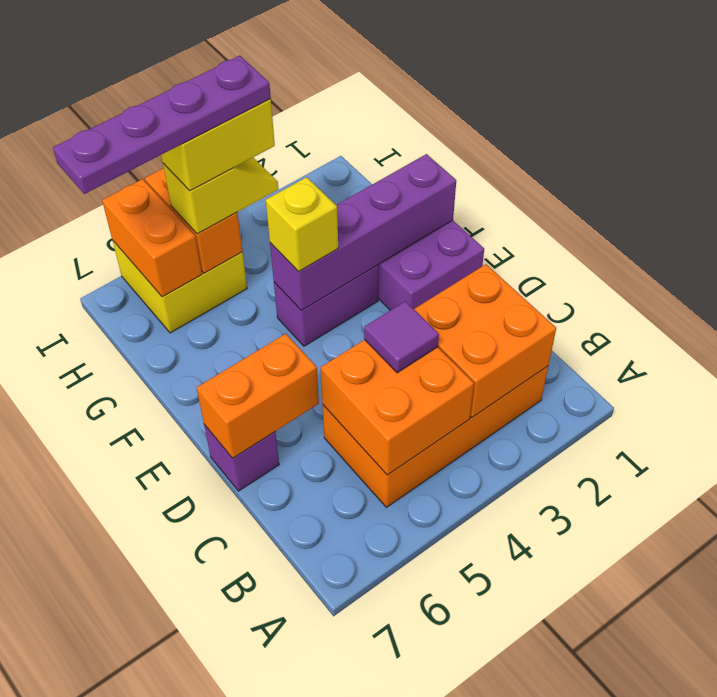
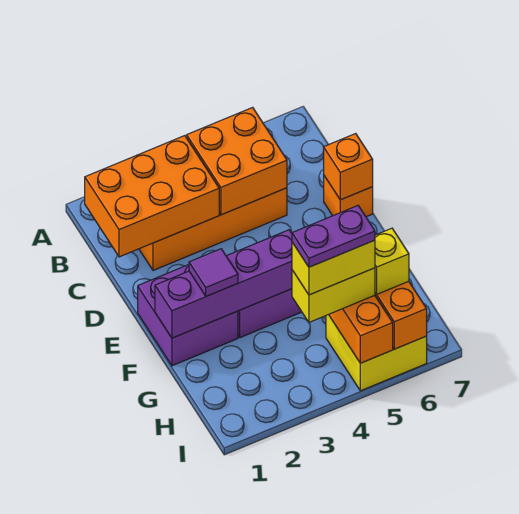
orange 2x2 brick [414,264,556,418] -> orange 2x3 brick [85,136,219,257]
purple 1x1 tile [364,301,439,373] -> purple 1x1 tile moved to [189,249,238,296]
orange 1x2 brick [197,334,319,458] -> orange 1x1 brick [324,134,373,200]
purple 1x1 brick [204,425,279,491] -> orange 1x1 brick [324,176,373,217]
yellow 1x1 brick [266,177,338,271] -> yellow 1x1 brick moved to [375,228,409,294]
yellow 1x2 slope [163,158,278,234] -> yellow 1x2 brick [292,268,375,322]
purple 1x4 plate [53,56,271,194] -> purple 1x2 plate [292,206,375,267]

